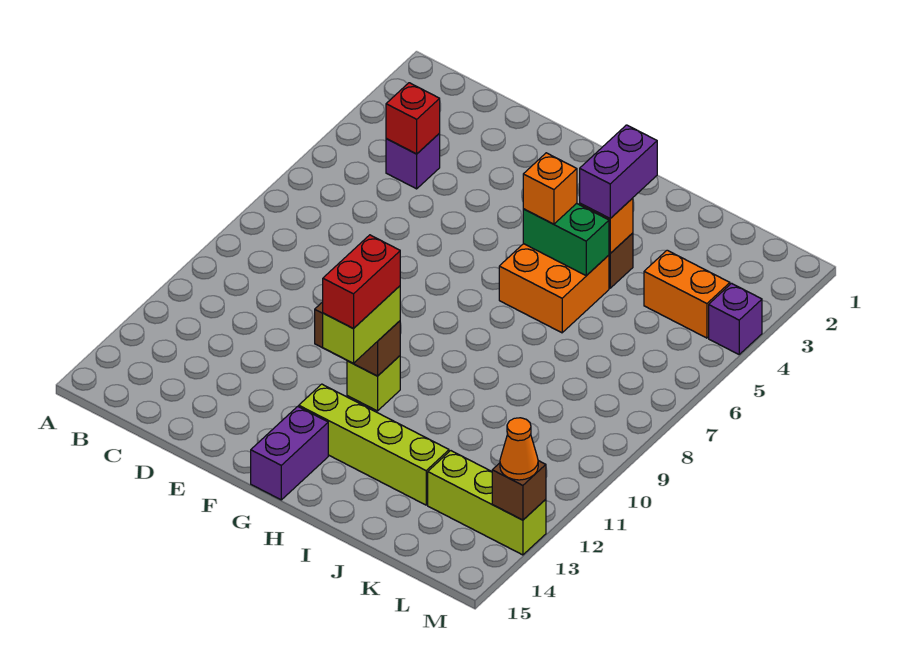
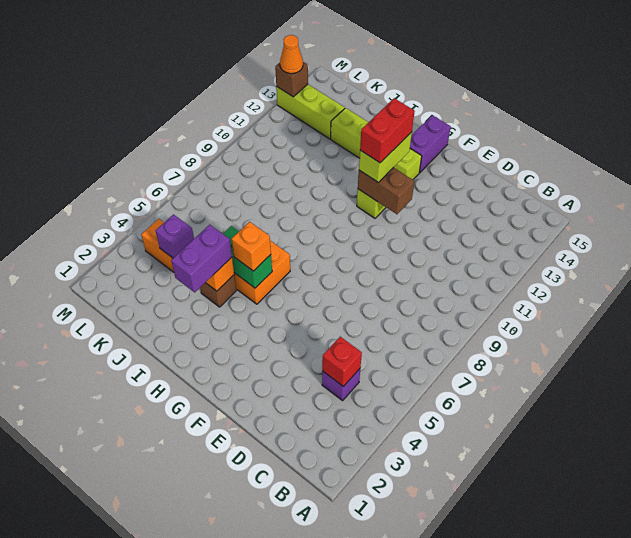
purple 1x1 brick [709,283,762,354] -> purple 1x1 brick moved to [155,215,194,258]

